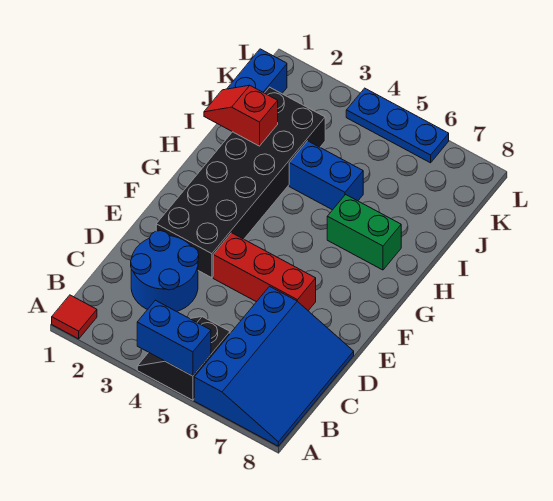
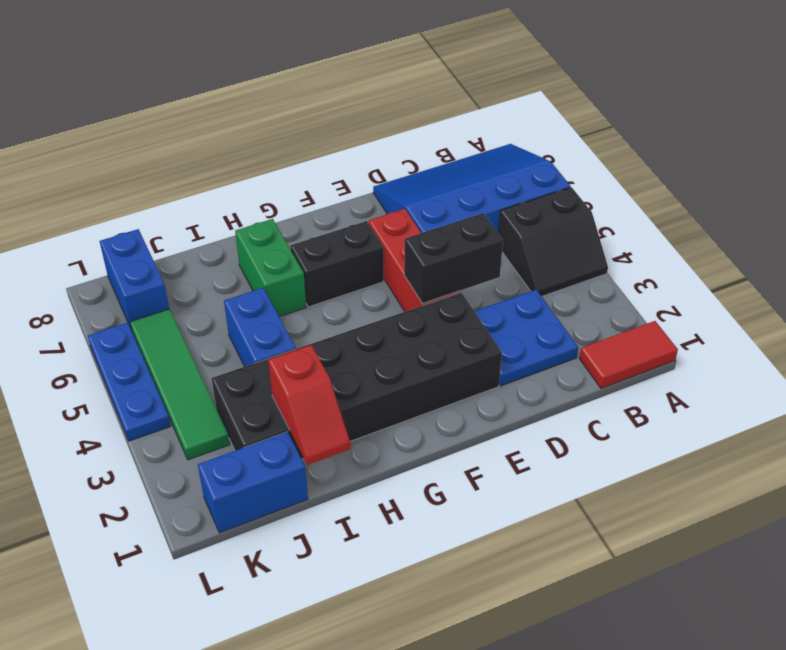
red 1x1 tile [52,295,97,339] -> red 1x2 tile [579,321,678,388]
blue 1x2 brick [137,300,211,376] -> blue 1x2 brick moved to [100,229,169,330]
blue 2x2 round brick [131,231,199,312] -> blue 2x2 plate [474,290,578,386]
none -> black 1x2 brick [404,213,503,304]
none -> black 1x2 brick [290,221,384,307]
none -> green 1x4 tile [130,309,230,460]

